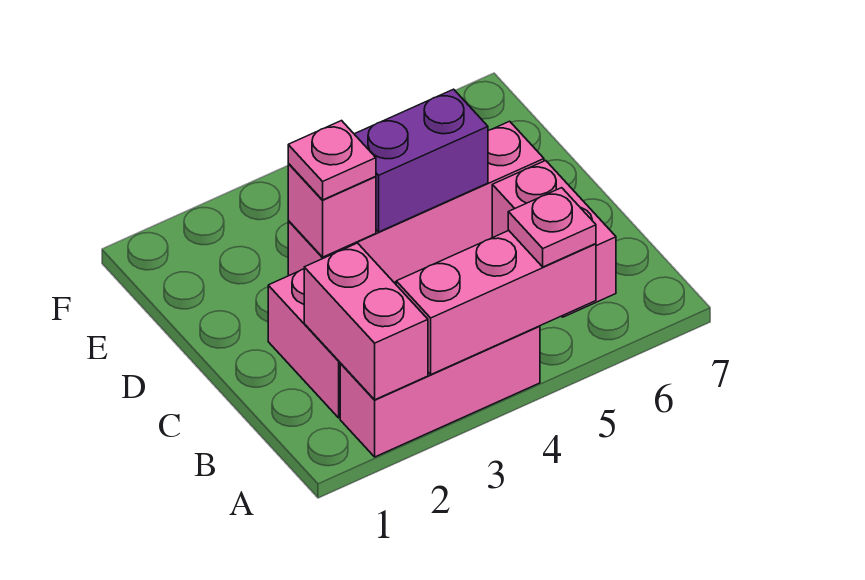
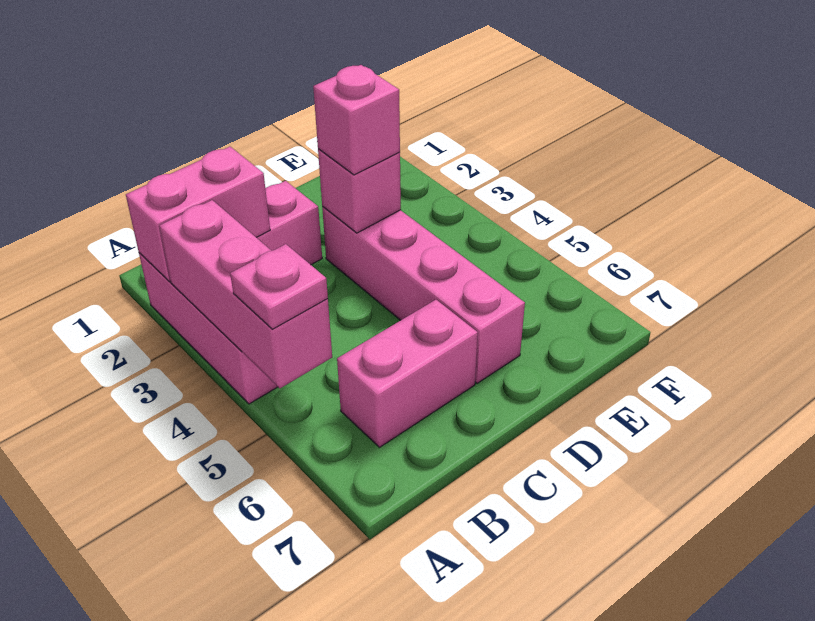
pink 1x1 plate [288,121,376,200] -> pink 1x1 brick [313,65,400,175]
purple 1x2 brick [355,89,488,232] -> none

